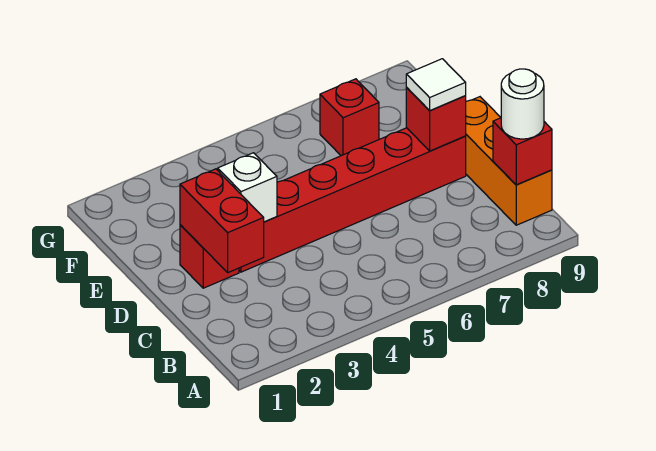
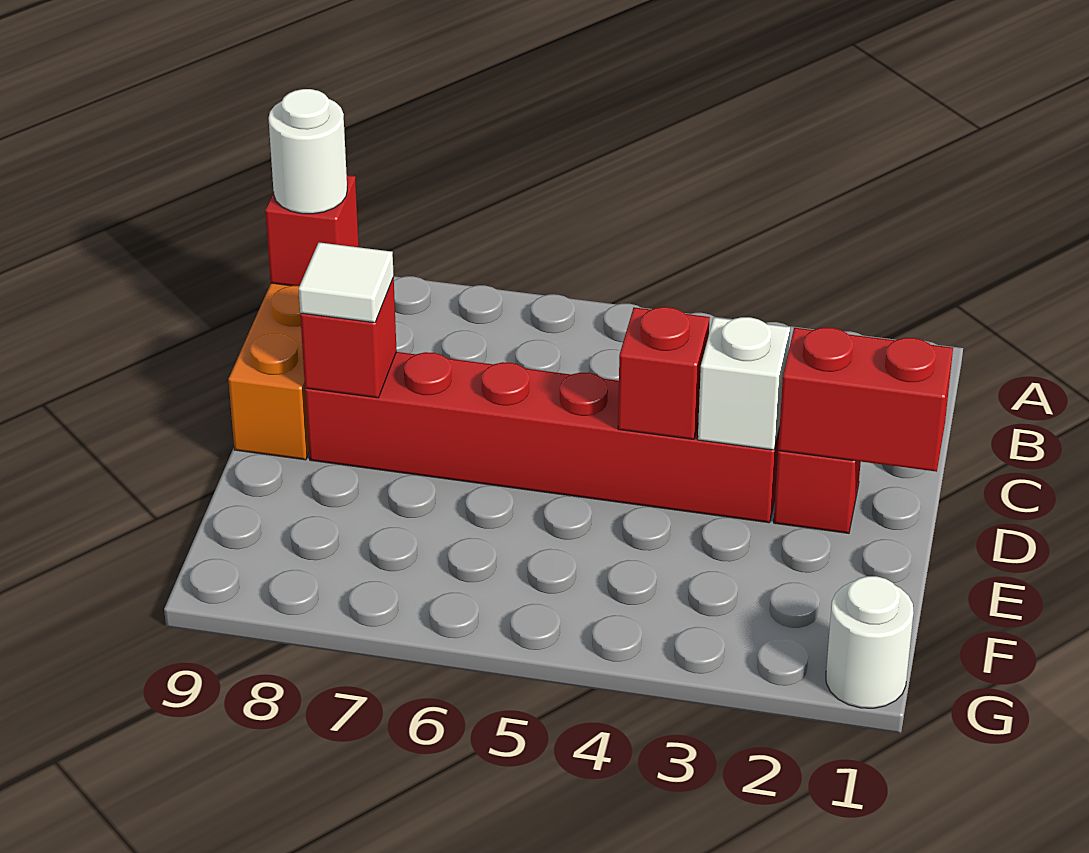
red 1x2 brick [180,169,264,273] -> red 1x2 brick turned to [778,327,953,472]
red 1x1 brick [320,79,379,156] -> red 1x1 brick moved to [618,307,710,439]
none -> white 1x1 round brick [826,576,914,708]

